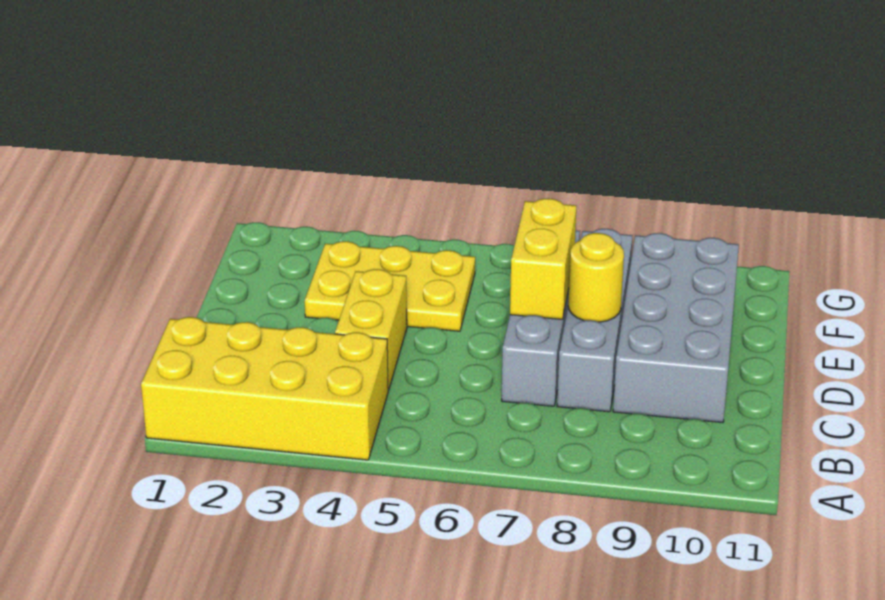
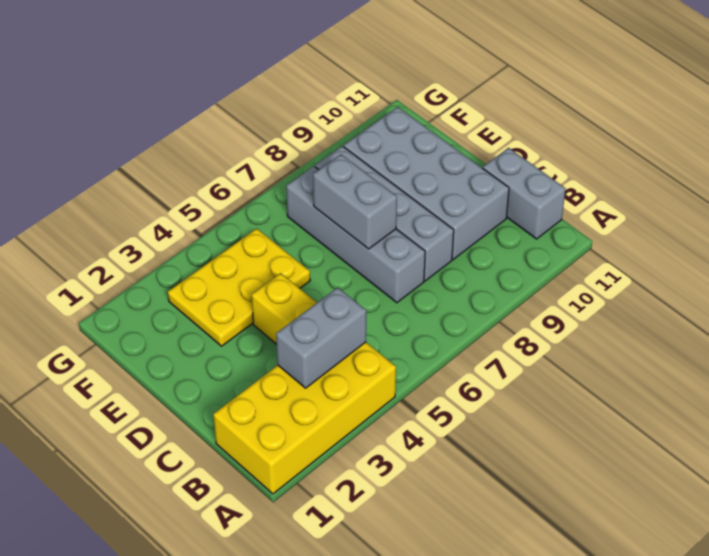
none -> grey 1x2 brick [276,287,366,388]
none -> grey 1x2 brick [483,148,566,239]
yellow 1x2 brick [510,199,577,319] -> grey 1x2 brick [313,154,397,249]
yellow 1x1 round brick [568,233,624,322] -> none

